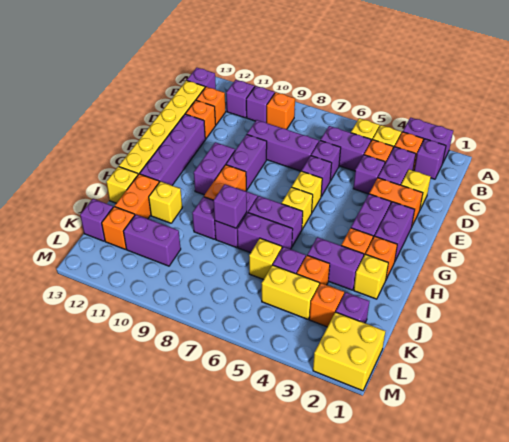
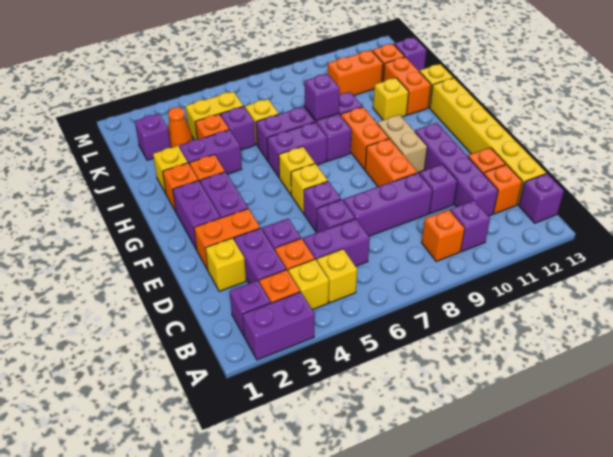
purple 1x1 brick [226,80,255,118] -> purple 1x1 brick moved to [419,164,457,213]
purple 1x2 brick [226,134,267,190] -> orange 1x2 brick [365,139,418,187]
purple 1x4 brick [140,114,205,185] -> purple 1x4 brick moved to [415,123,498,216]
purple 1x2 brick [194,142,235,195] -> tan 1x2 brick [377,115,427,172]
orange 1x1 brick [309,283,344,327] -> orange 1x1 cone [168,107,193,148]
purple 1x2 brick [123,215,181,266] -> orange 1x2 brick [328,50,383,95]
yellow 2x2 brick [313,312,385,391] -> none

